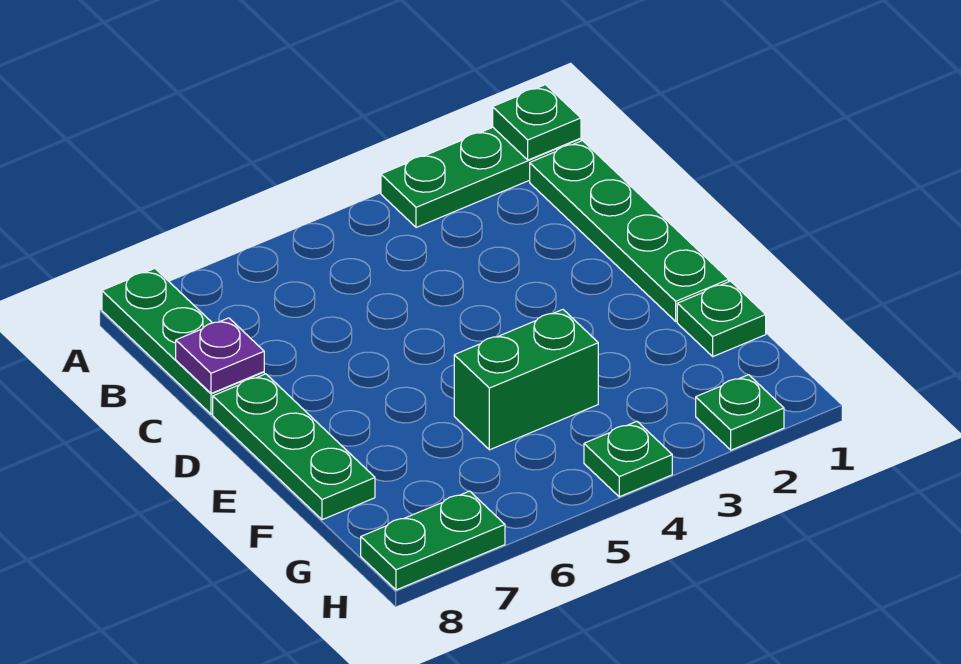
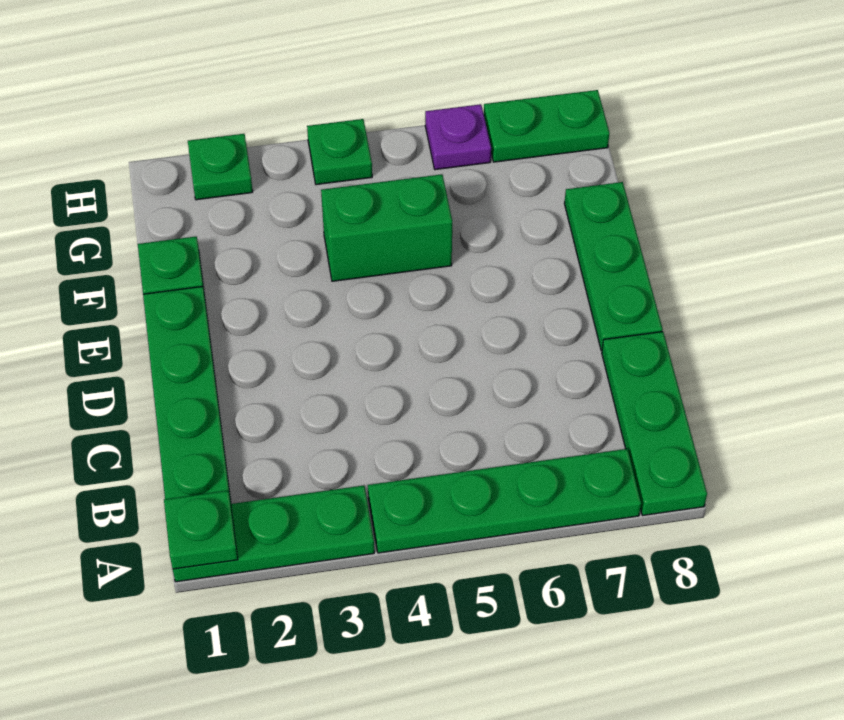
none -> green 1x4 plate [368,449,641,553]
purple 1x1 plate [176,318,264,393] -> purple 1x1 plate moved to [425,104,491,170]

